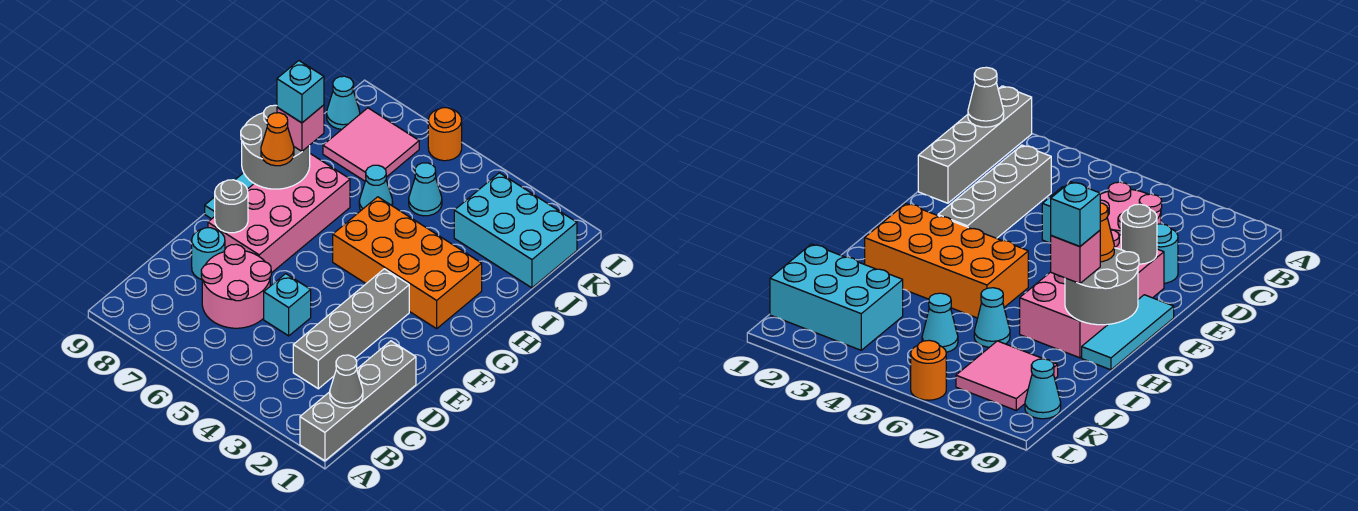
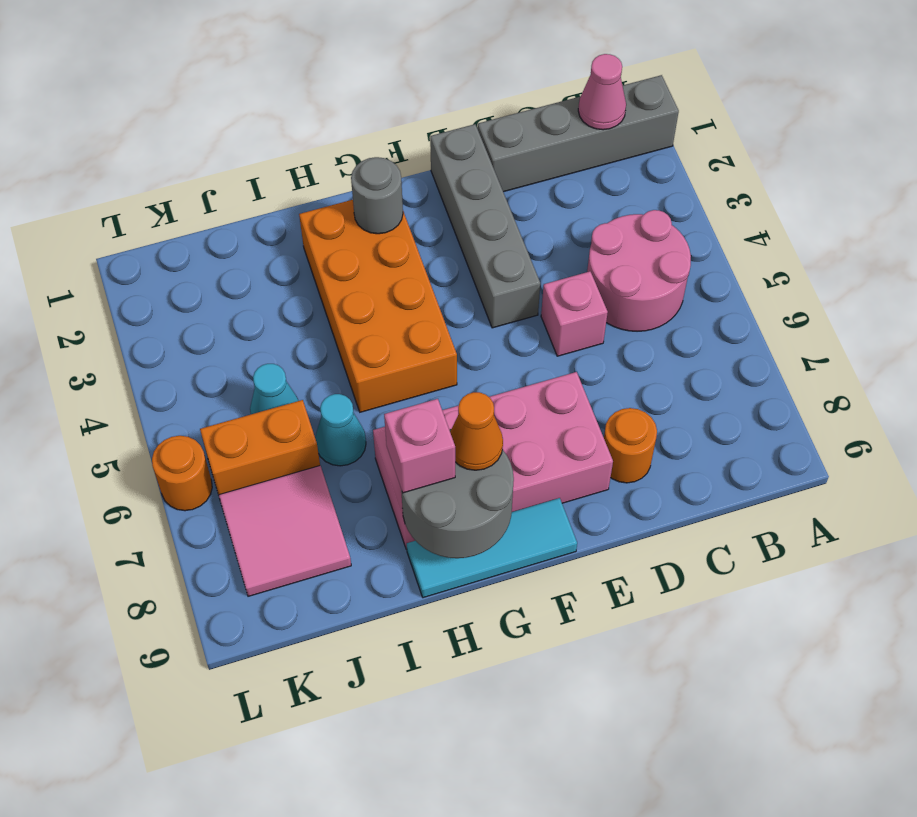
grey 1x1 cone [330,355,363,408] -> pink 1x1 cone [578,54,626,130]
grey 1x4 brick [293,269,409,389] -> grey 1x4 brick turned to [430,124,540,328]
pink 2x2 round brick [201,244,271,328] -> pink 2x2 round brick moved to [587,210,691,331]
cyan 1x1 brick [264,274,311,336] -> pink 1x1 brick [541,271,608,356]
cyan 1x1 round brick [192,228,225,280] -> orange 1x1 round brick [604,408,657,483]
grey 1x1 round brick [215,180,248,233] -> grey 1x1 round brick moved to [351,157,403,234]
cyan 1x1 brick [277,61,324,123] -> none
cyan 2x3 brick [454,173,577,288] -> none
none -> orange 1x2 brick [200,400,320,495]
cyan 1x1 cone [327,76,360,129] -> none

